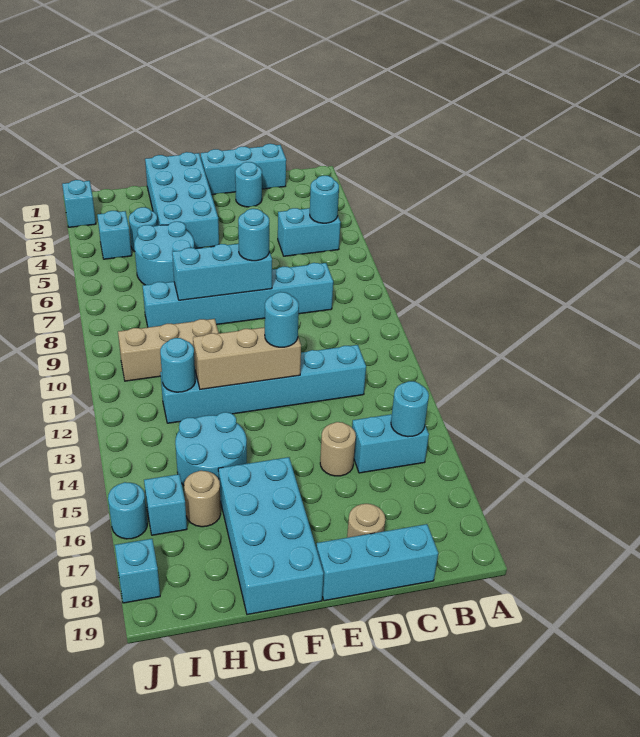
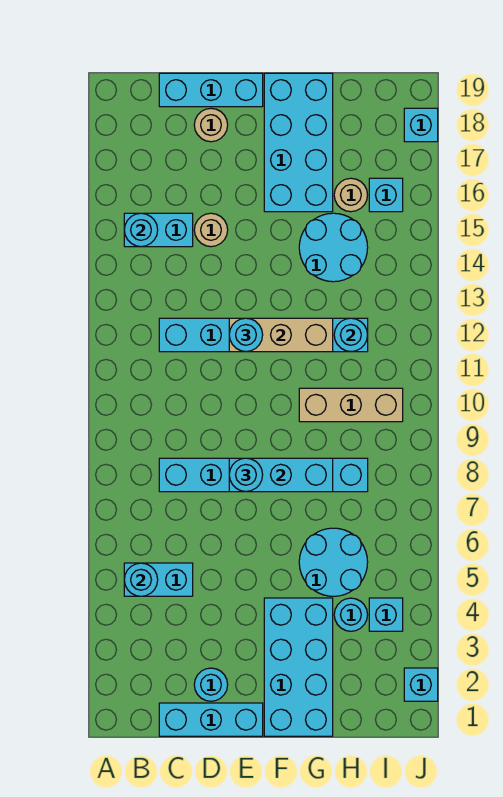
cyan 1x1 round brick [108,482,147,539] -> none

